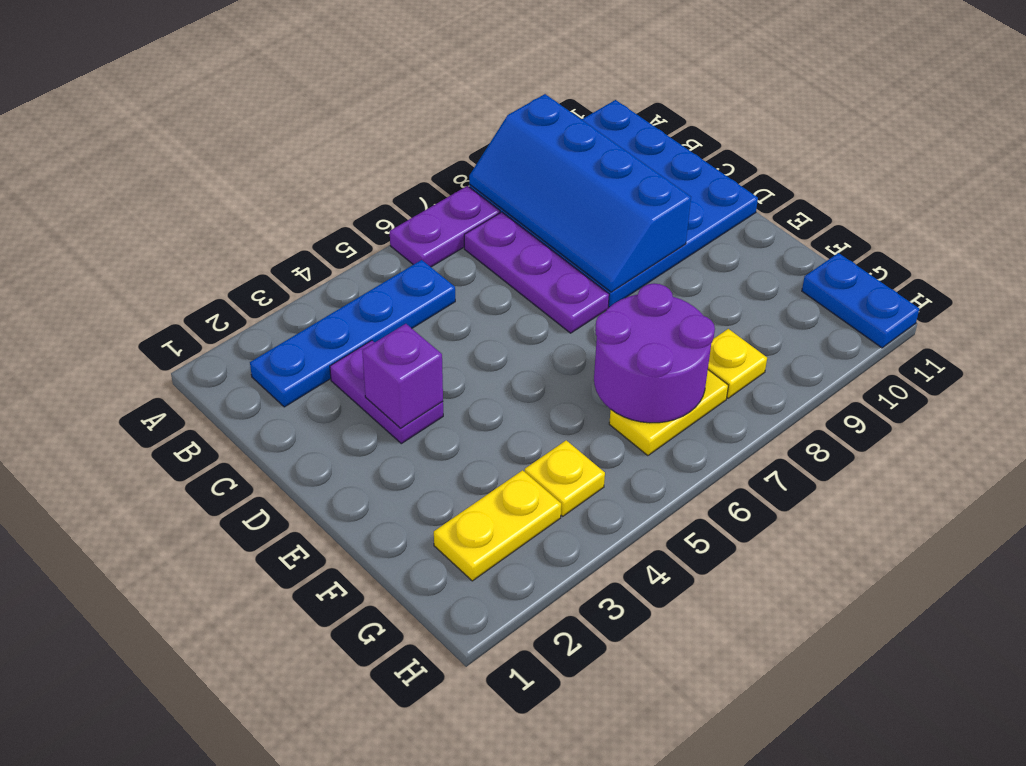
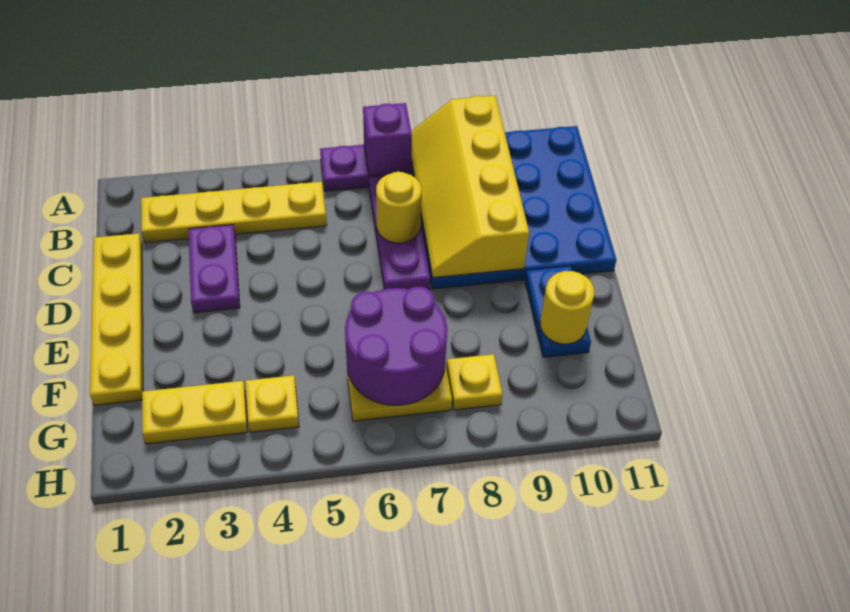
blue 2x4 slope [469,94,691,292] -> yellow 2x4 slope [411,96,529,278]
blue 1x4 plate [250,260,455,407] -> yellow 1x4 plate [141,182,327,243]
none -> yellow 1x4 plate [90,233,143,405]
none -> yellow 1x1 round brick [376,172,422,243]
purple 1x1 brick [362,324,443,428] -> purple 1x1 brick moved to [363,103,412,175]
none -> yellow 1x1 round brick [540,271,594,344]
blue 1x2 plate [802,253,919,348] -> blue 1x2 plate moved to [525,266,591,357]

